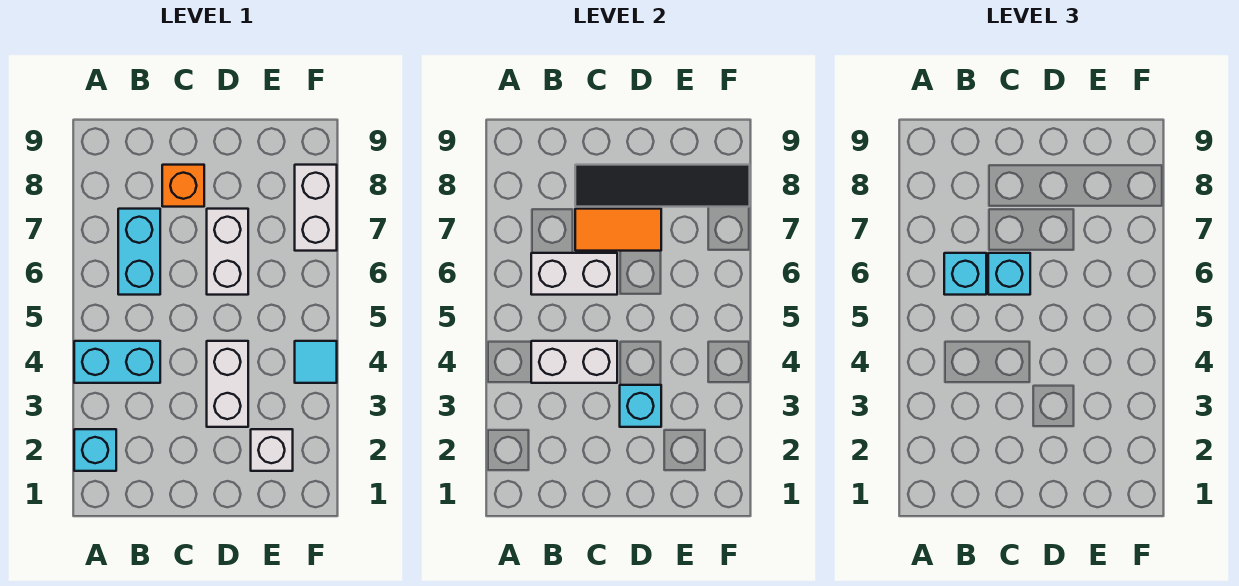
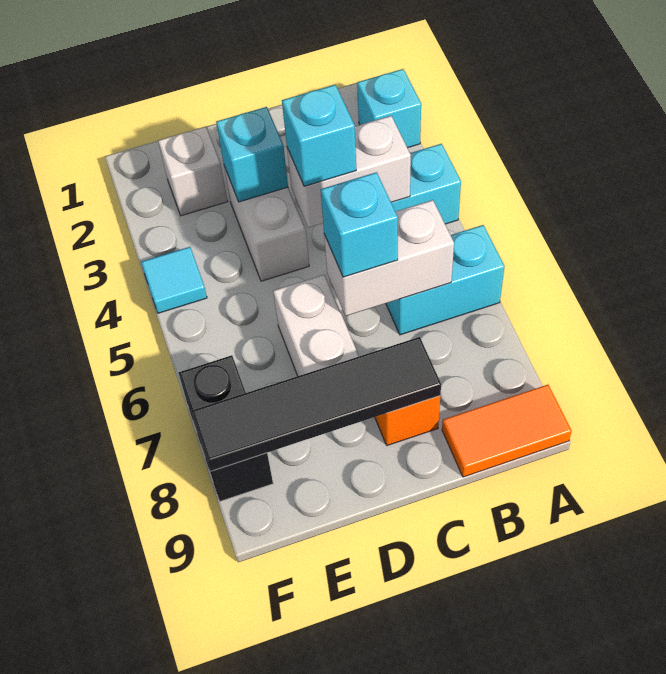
cyan 1x2 brick [118,209,160,295] -> cyan 1x2 brick turned to [386,225,505,335]
cyan 1x1 brick [944,253,986,295] -> cyan 1x1 brick moved to [282,85,356,186]
orange 1x2 tile [575,209,661,251] -> orange 1x2 tile moved to [442,385,572,477]
white 1x2 brick [295,165,337,251] -> black 1x2 brick [179,355,273,501]

